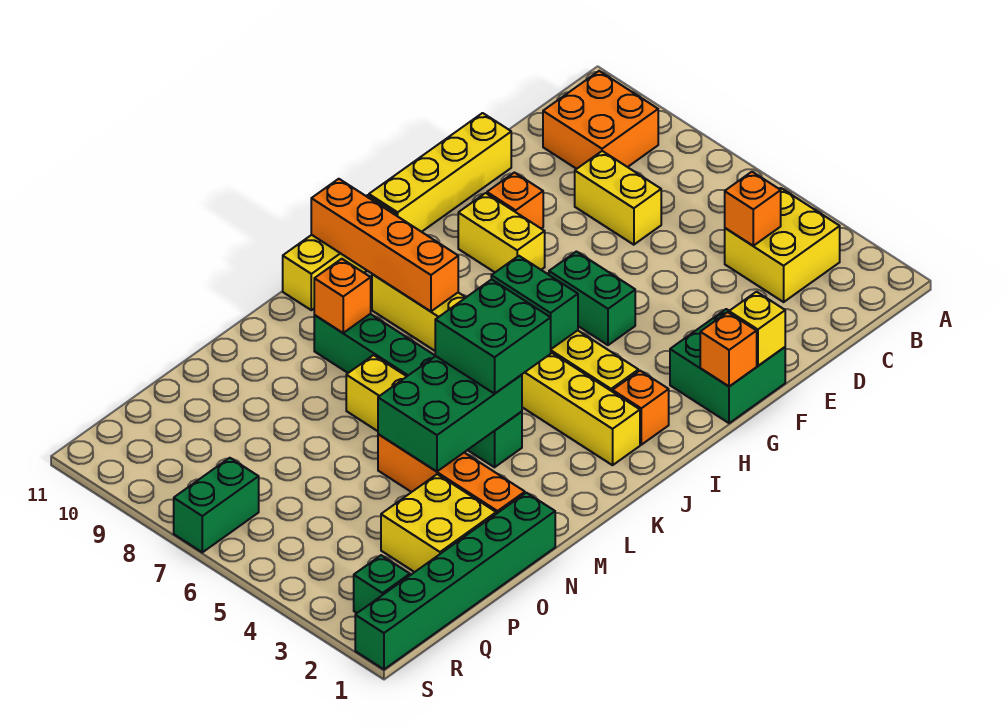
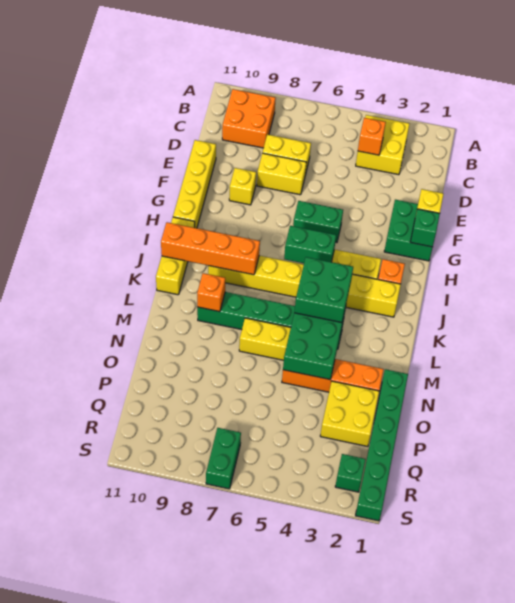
orange 1x1 brick [487,173,543,229] -> yellow 1x1 brick [229,168,256,205]
orange 1x1 brick [700,312,757,386] -> green 1x1 brick [410,209,440,247]
yellow 1x2 brick [458,193,545,272] -> yellow 1x2 brick moved to [257,153,306,195]

